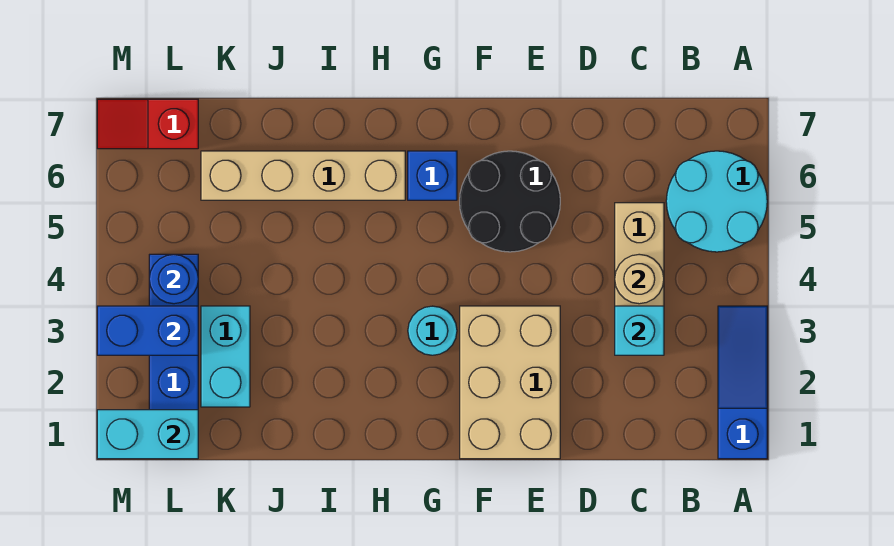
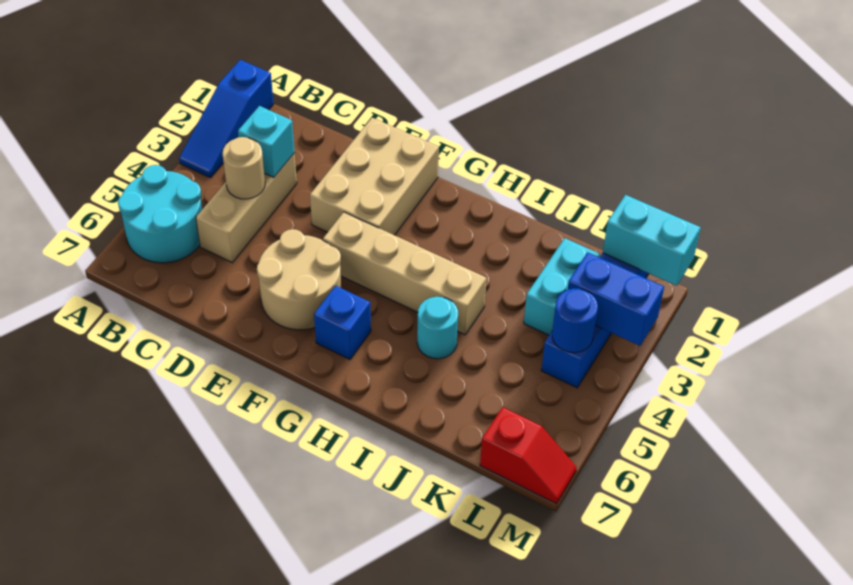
black 2x2 round brick [460,151,560,252] -> tan 2x2 round brick [257,229,341,330]
cyan 1x1 round brick [408,306,457,355] -> cyan 1x1 round brick moved to [417,297,458,359]
tan 1x4 brick [201,151,405,200] -> tan 1x4 brick moved to [323,212,486,335]

